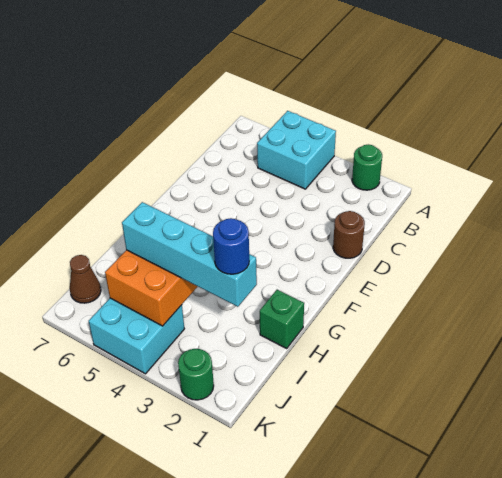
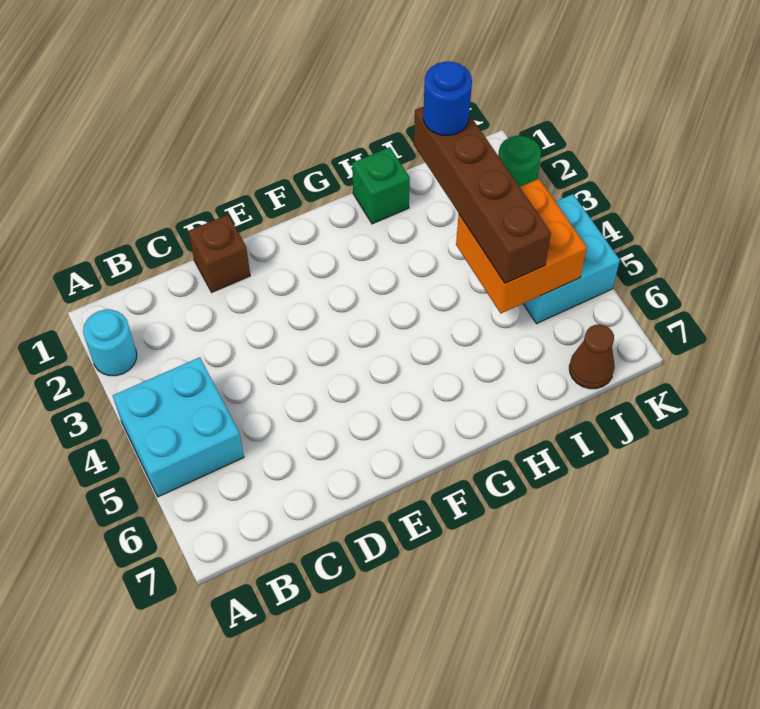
green 1x1 round brick [352,144,382,190] -> cyan 1x1 round brick [83,310,137,376]
brown 1x1 round brick [333,211,365,258] -> brown 1x1 brick [188,215,250,292]
cyan 1x4 brick [122,202,257,307] -> brown 1x4 brick [414,106,551,283]

